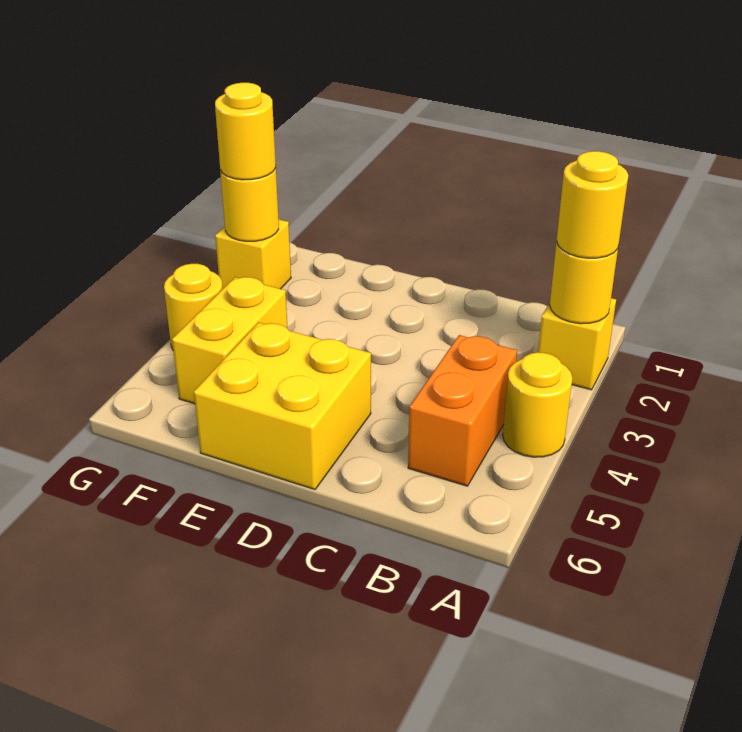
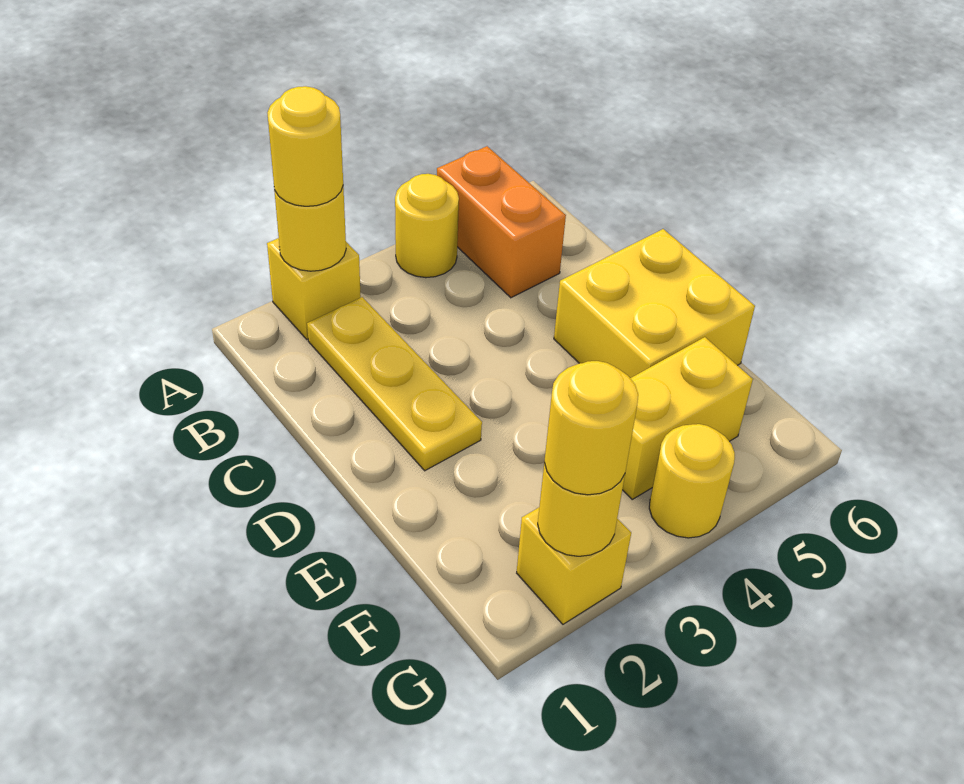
none -> yellow 1x3 plate [307,297,482,471]
orange 1x2 brick [408,335,517,486] -> orange 1x2 brick turned to [437,146,566,298]

